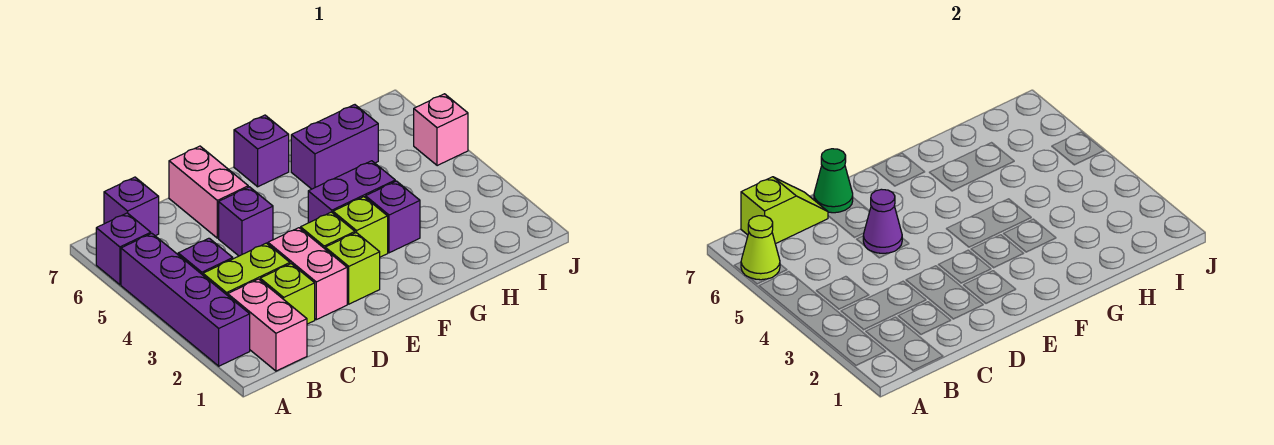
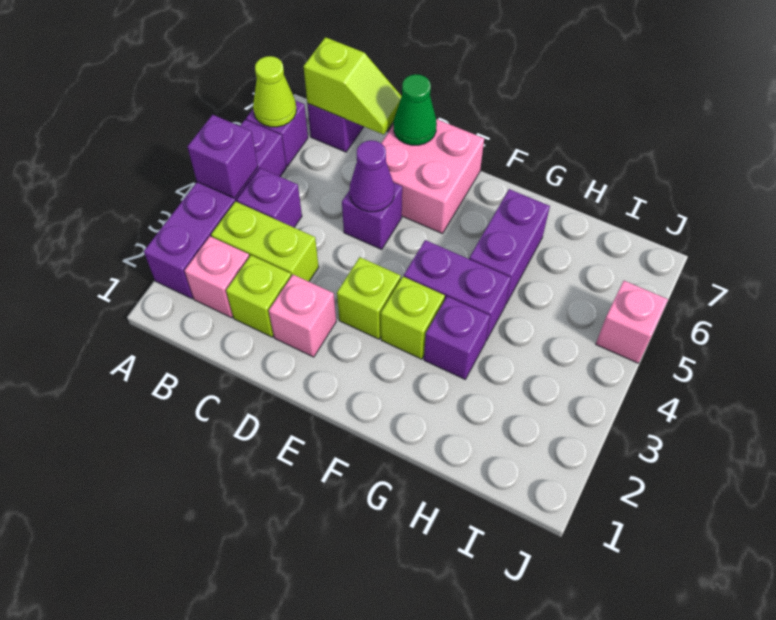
pink 1x2 brick [228,279,307,371] -> pink 1x1 brick [185,236,249,318]
pink 1x2 brick [268,228,347,320] -> pink 1x1 brick [269,275,336,357]
pink 1x2 brick [169,146,248,238] -> pink 2x2 brick [381,119,484,234]
lime 1x1 brick [325,233,380,304] -> none
purple 1x1 brick [234,115,289,187] -> purple 1x1 brick moved to [188,115,258,198]
purple 1x2 brick [291,105,378,189] -> purple 1x2 brick turned to [469,189,550,304]

